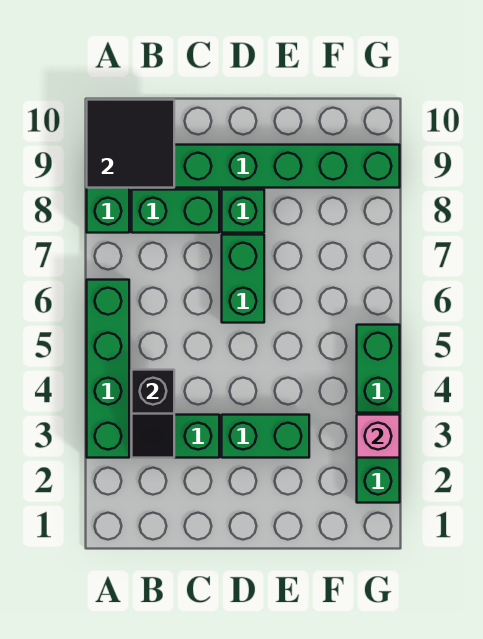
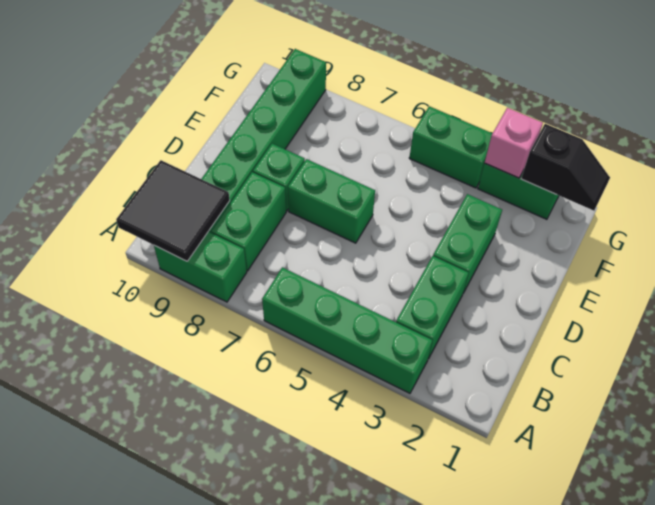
black 1x2 slope [132,370,174,458] -> black 1x2 slope moved to [521,124,610,211]

